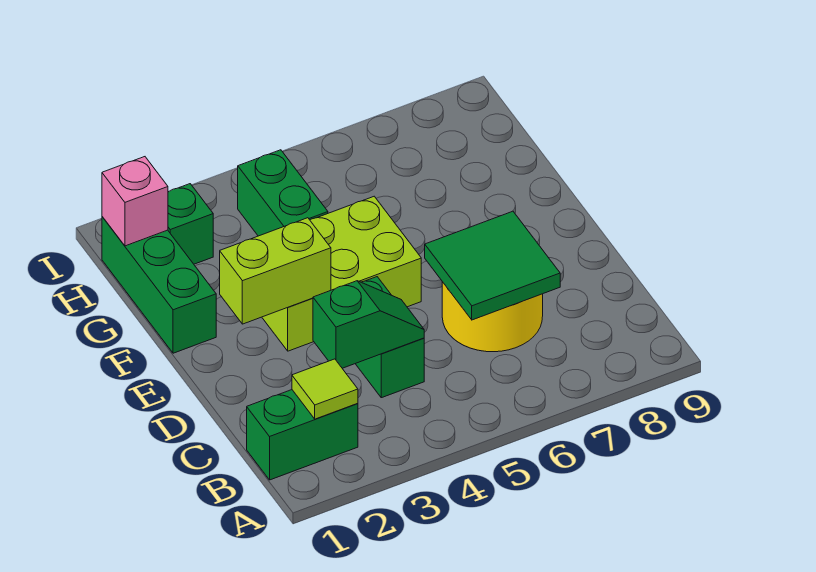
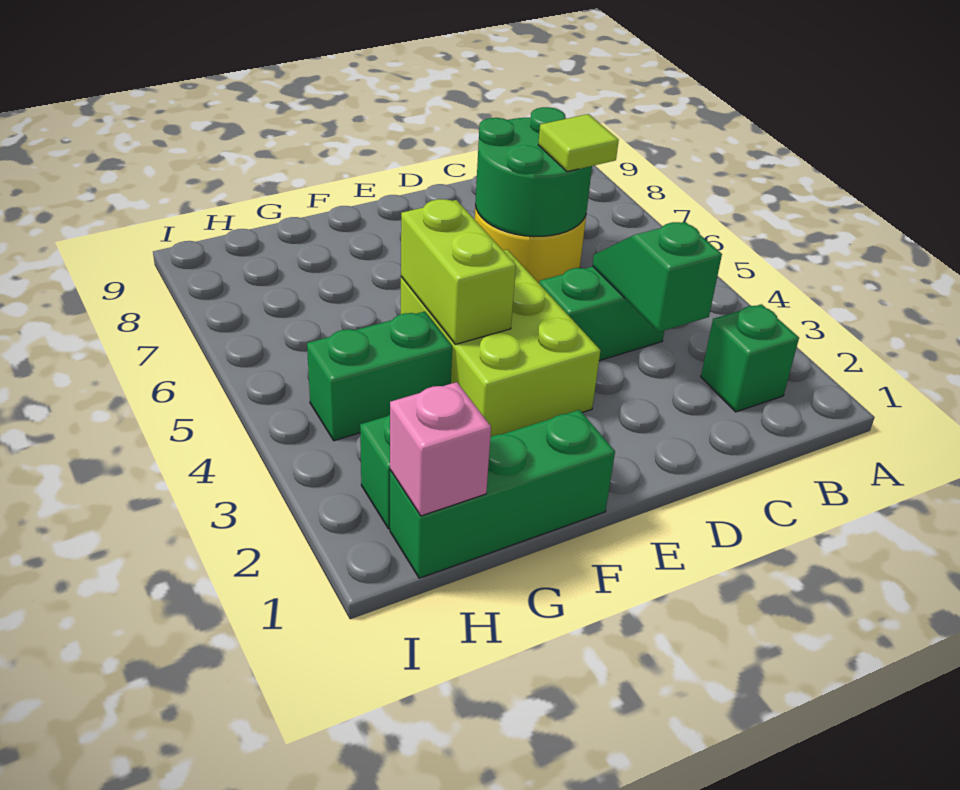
green 1x2 brick [247,390,358,480] -> green 1x1 brick [701,304,799,412]
lime 1x1 tile [292,359,358,419] -> lime 1x1 tile moved to [538,114,619,172]
green 2x2 tile [425,211,560,320] -> green 2x2 round brick [475,107,592,237]
lime 1x2 brick [220,218,331,324] -> lime 1x2 brick moved to [401,199,516,344]

